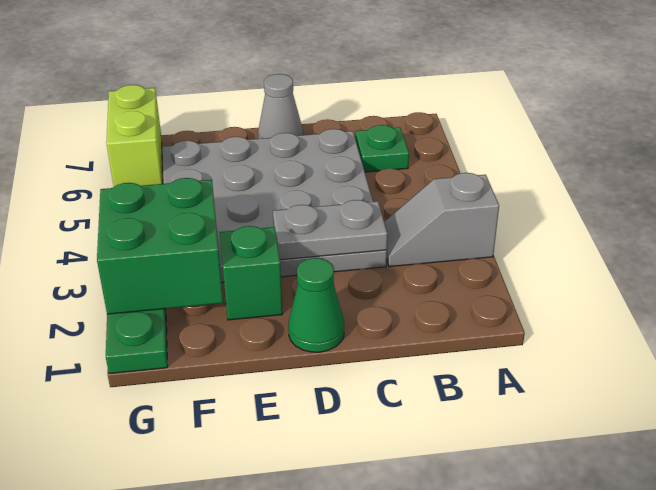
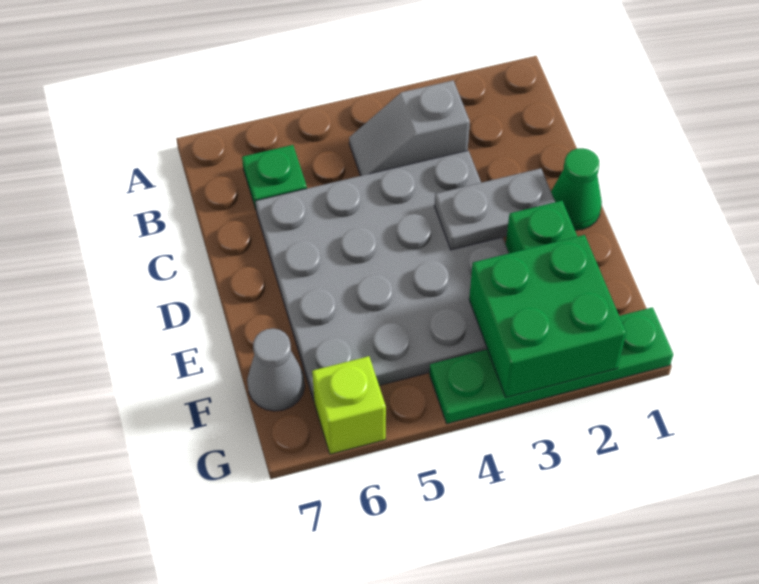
grey 1x2 slope [384,173,499,267] -> grey 1x2 slope turned to [349,81,470,176]
grey 1x2 plate [273,200,387,260] -> grey 1x2 plate turned to [434,168,555,250]
grey 1x1 cone [258,74,303,139] -> grey 1x1 cone moved to [247,329,305,411]
lime 1x2 brick [106,85,163,186] -> lime 1x1 brick [312,356,386,454]

